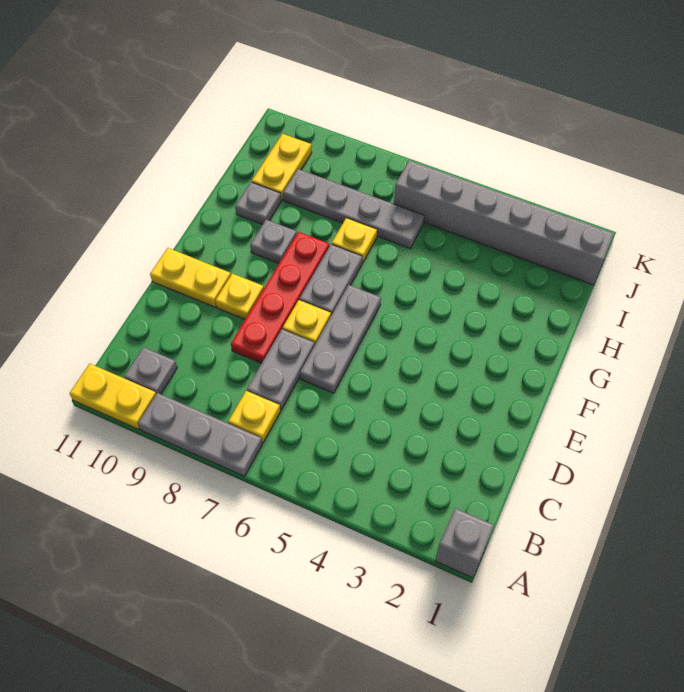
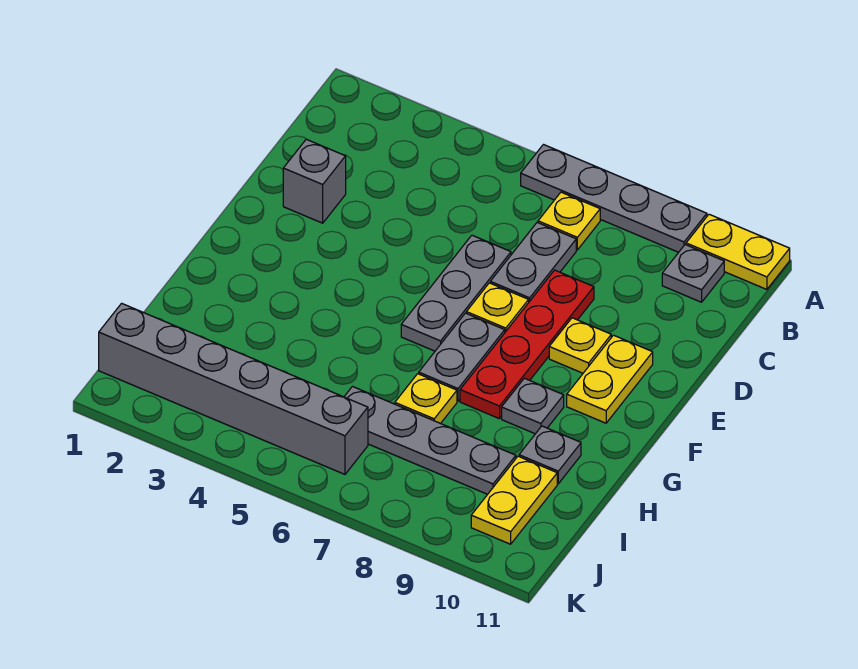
grey 1x1 brick [435,508,494,578] -> grey 1x1 brick moved to [283,139,346,223]
grey 1x3 plate [138,393,262,476] -> grey 1x4 plate [521,145,707,252]
yellow 1x2 plate [150,248,231,307] -> yellow 1x2 plate turned to [567,335,653,423]

